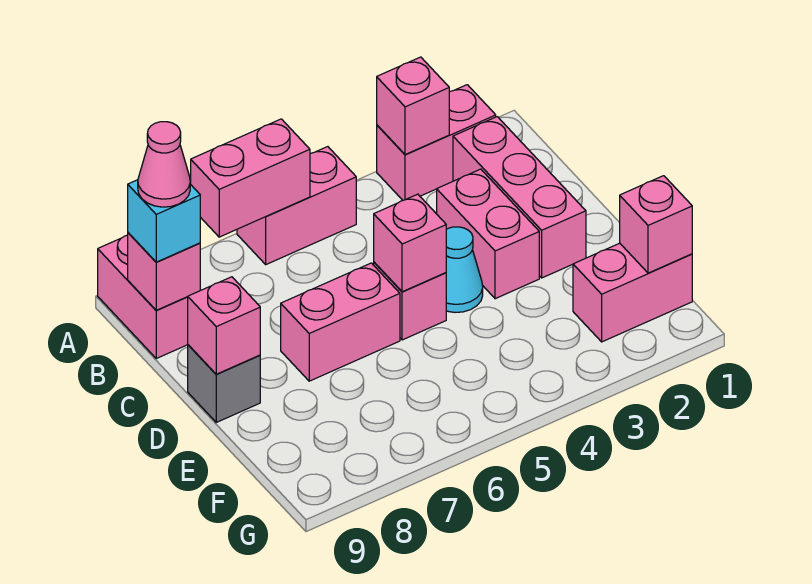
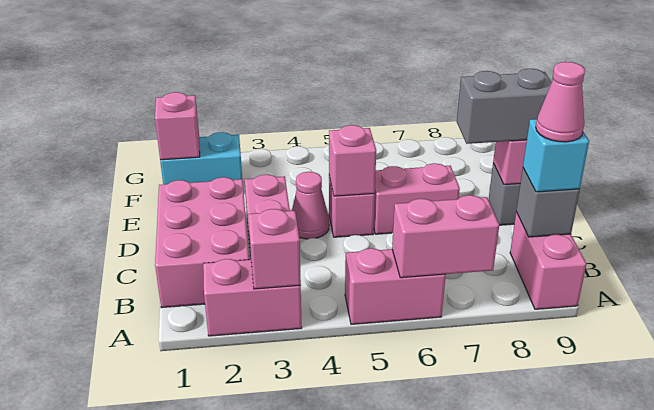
pink 1x3 brick [453,117,586,278] -> pink 2x3 brick [155,177,249,308]
pink 1x1 brick [128,233,200,310] -> grey 1x1 brick [516,168,580,237]
cyan 1x1 cone [446,227,483,312] -> pink 1x1 cone [292,172,329,239]
none -> grey 1x2 brick [457,69,552,144]
pink 1x2 brick [573,243,692,342] -> cyan 1x2 brick [160,132,242,184]

